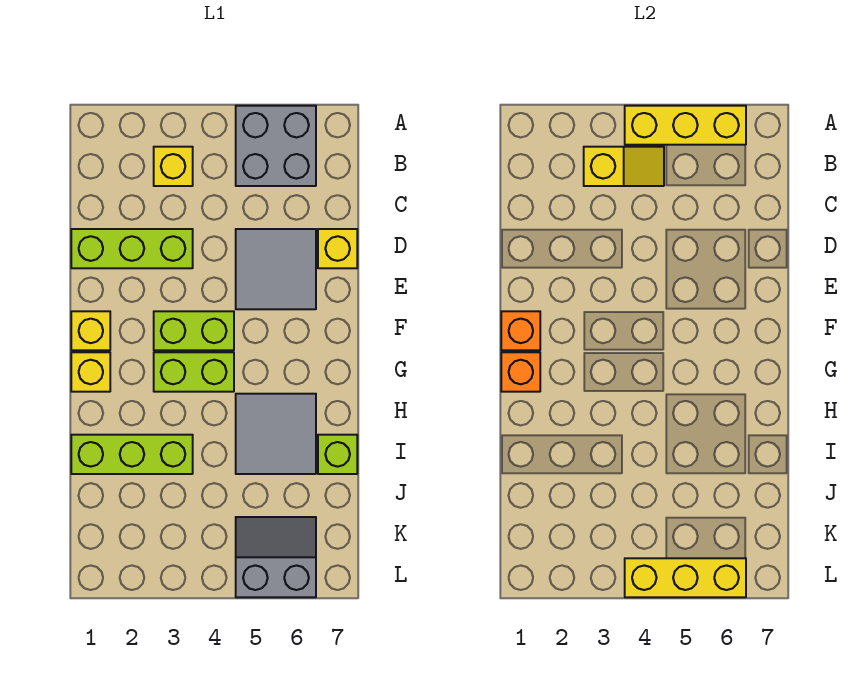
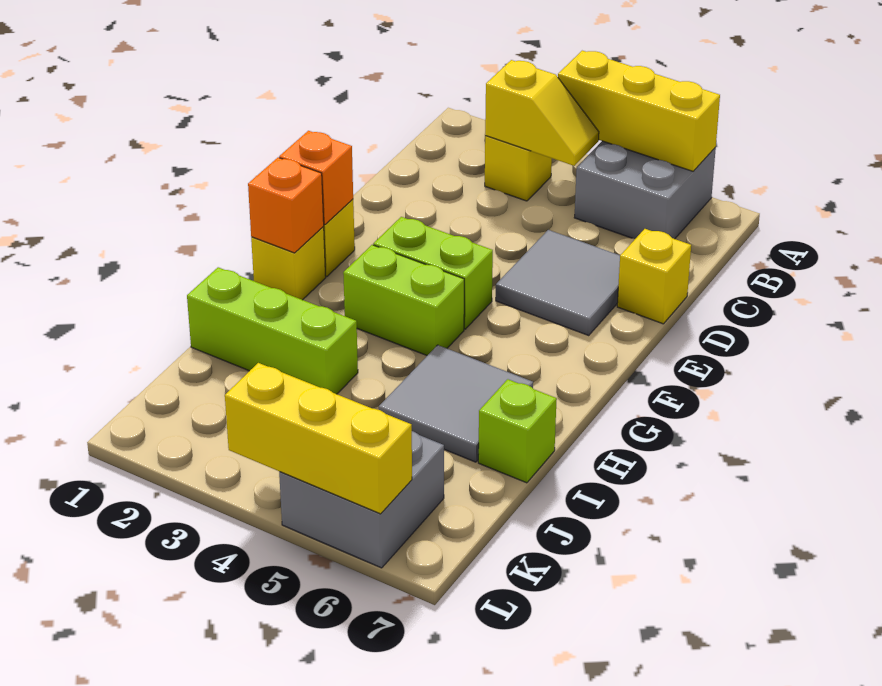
lime 1x3 brick [71,229,193,268] -> none
grey 2x2 slope [236,517,316,597] -> grey 2x2 brick [279,431,444,568]

